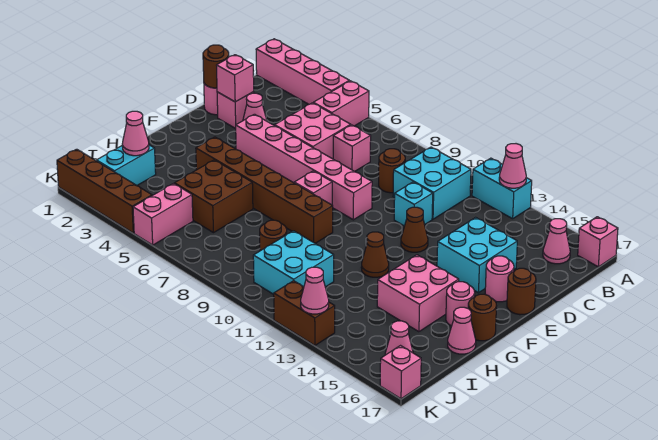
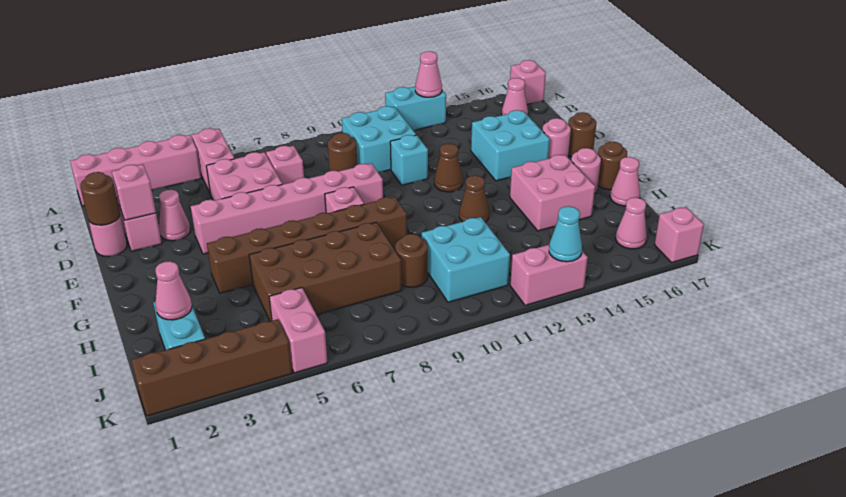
brown 2x2 brick [175,160,253,233] -> brown 2x4 brick [249,222,402,321]
brown 1x2 brick [274,281,335,345] -> pink 1x2 brick [510,245,588,305]
pink 1x1 cone [301,267,329,314] -> cyan 1x1 cone [549,206,582,262]

